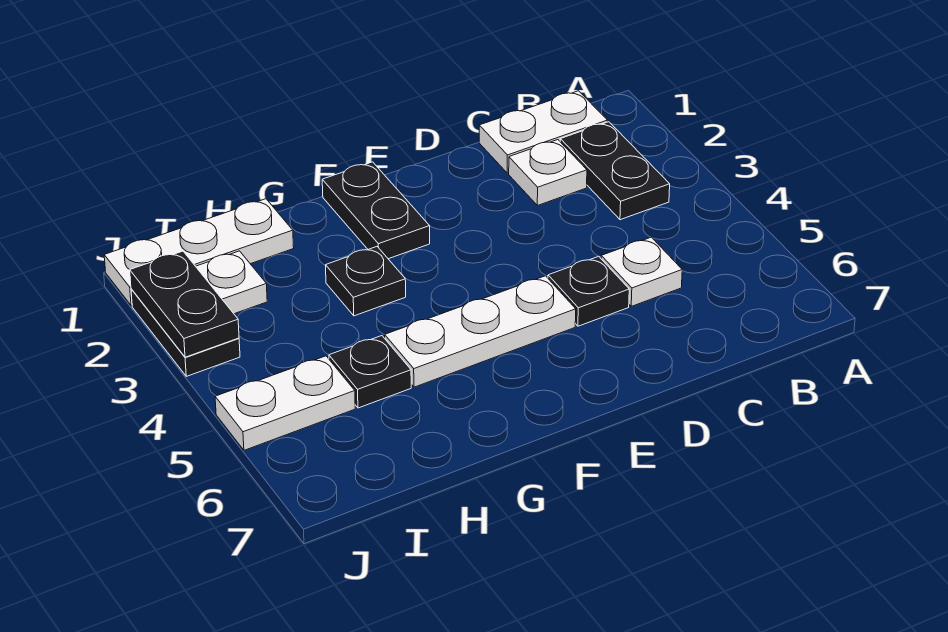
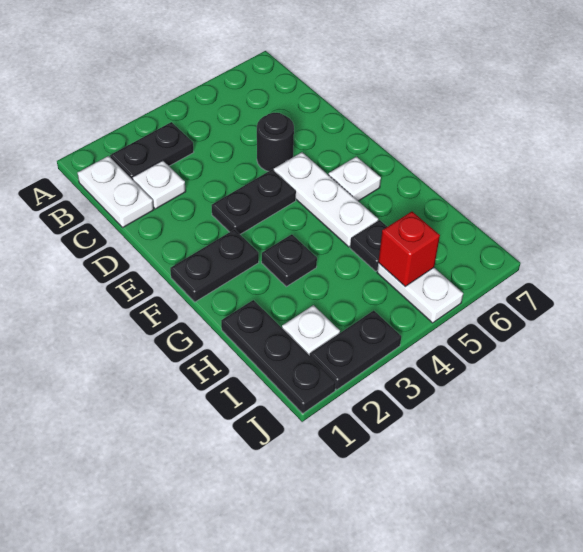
white 1x1 plate [601,237,682,306] -> white 1x1 plate moved to [329,157,381,201]
black 1x1 plate [548,256,629,326] -> black 1x1 round brick [257,113,294,171]
white 1x3 plate [104,199,294,306] -> black 1x3 plate [221,300,336,413]
none -> red 1x1 brick [378,212,440,286]
black 1x2 plate [130,251,239,357] -> black 1x2 plate moved to [212,170,296,234]

